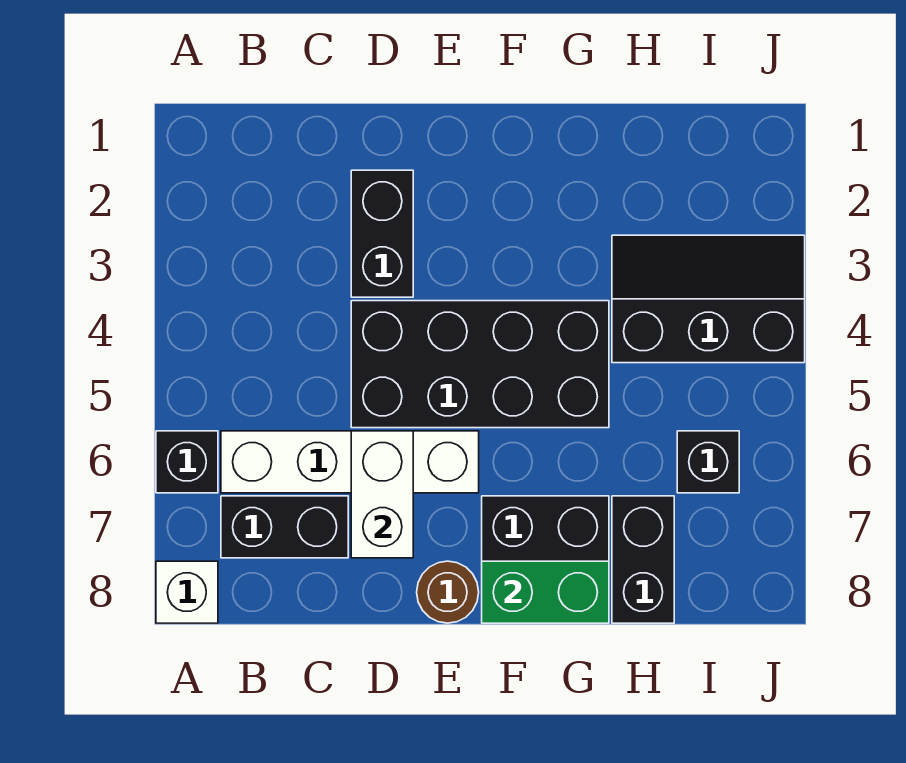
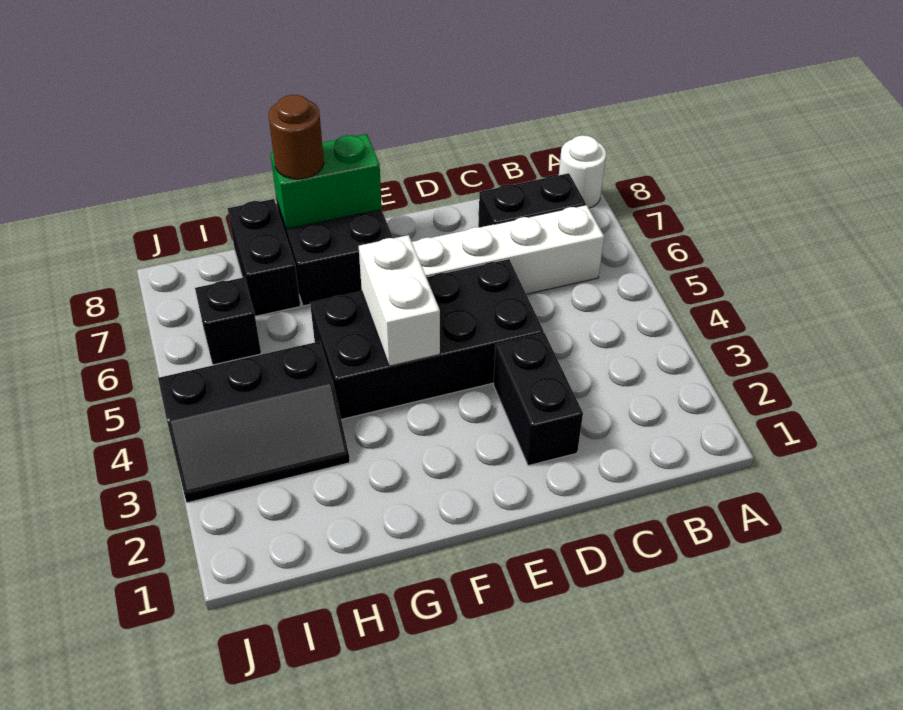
black 1x1 brick [156,431,218,493] -> none
white 1x1 brick [156,561,218,623] -> white 1x1 round brick [559,136,606,208]
white 1x2 brick [351,431,413,558] -> white 1x2 brick moved to [359,235,440,366]
brown 1x1 round brick [417,561,479,623] -> brown 1x1 round brick moved to [269,95,324,179]

